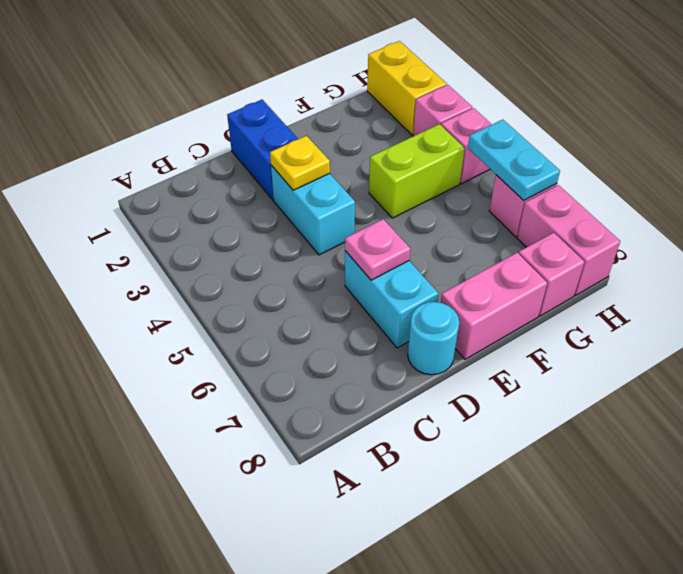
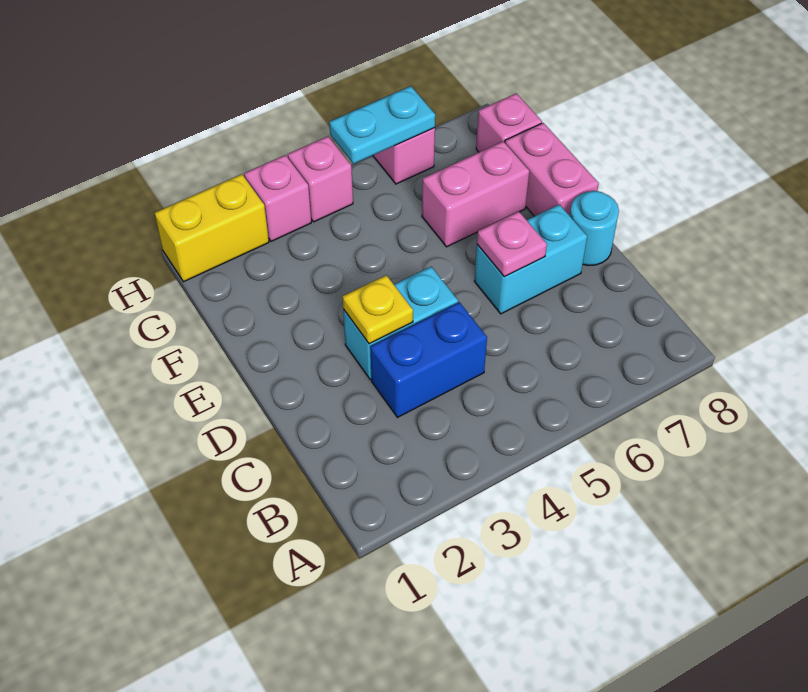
blue 1x2 brick [227,100,298,200] -> blue 1x2 brick moved to [370,302,487,418]
lime 1x2 brick [369,124,465,218] -> none
pink 1x2 brick [517,185,620,295] -> pink 1x2 brick moved to [422,141,529,247]

